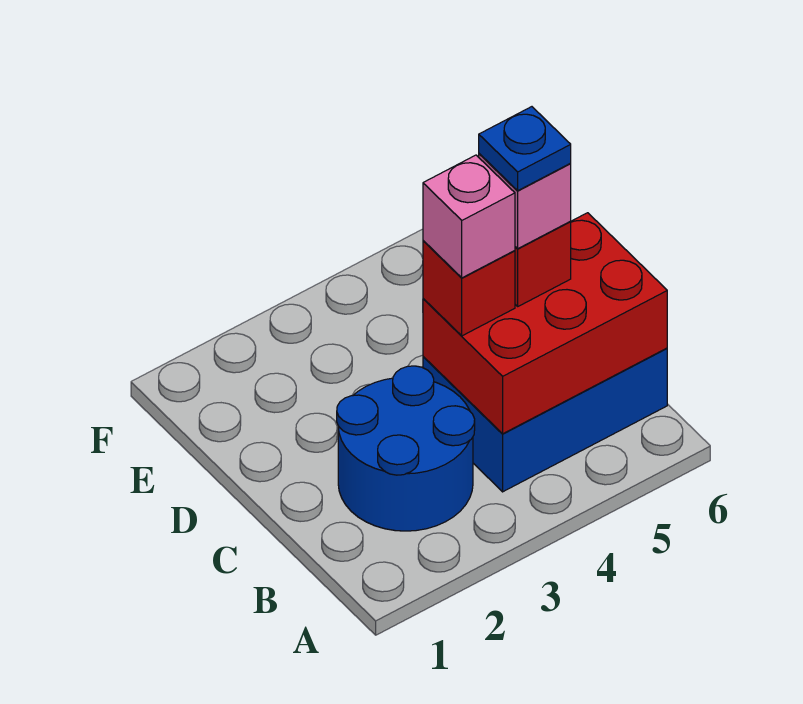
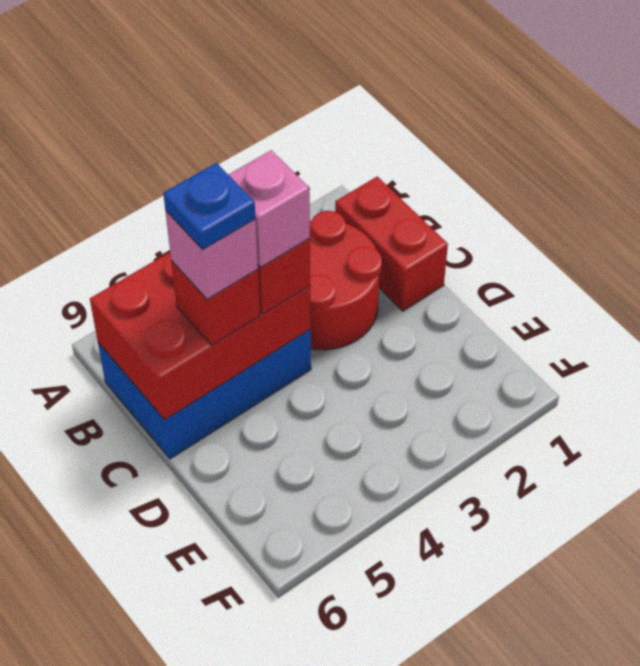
none -> red 1x2 brick [335,177,448,311]
blue 2x2 round brick [337,366,475,531] -> red 2x2 round brick [310,211,382,350]

